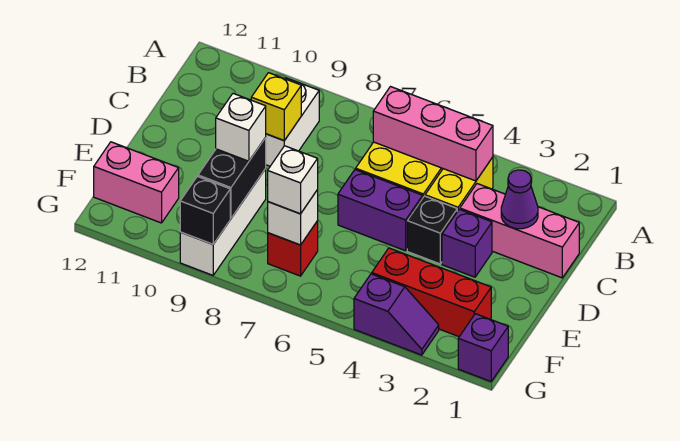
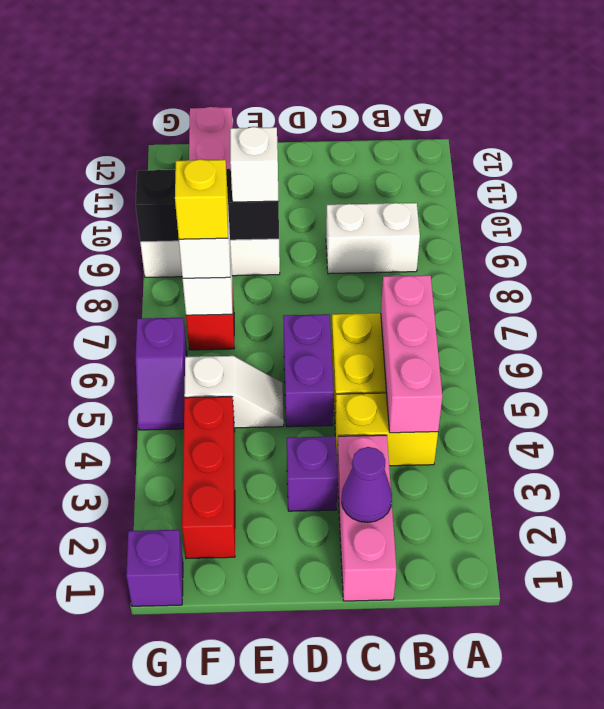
yellow 1x1 brick [251,73,301,141] -> yellow 1x1 brick moved to [175,159,228,239]
black 1x1 brick [407,196,457,264] -> none
none -> white 1x2 slope [184,356,284,428]
purple 1x2 slope [354,274,439,355] -> purple 1x2 slope moved to [136,318,187,430]

